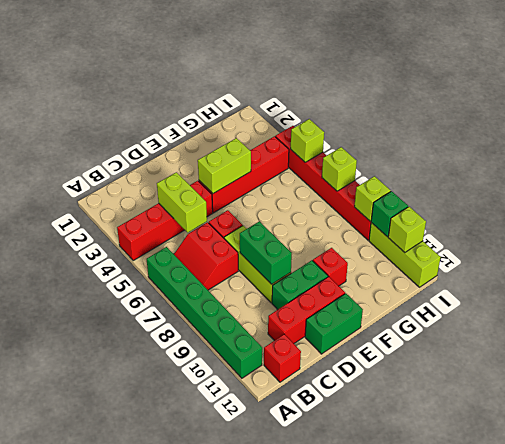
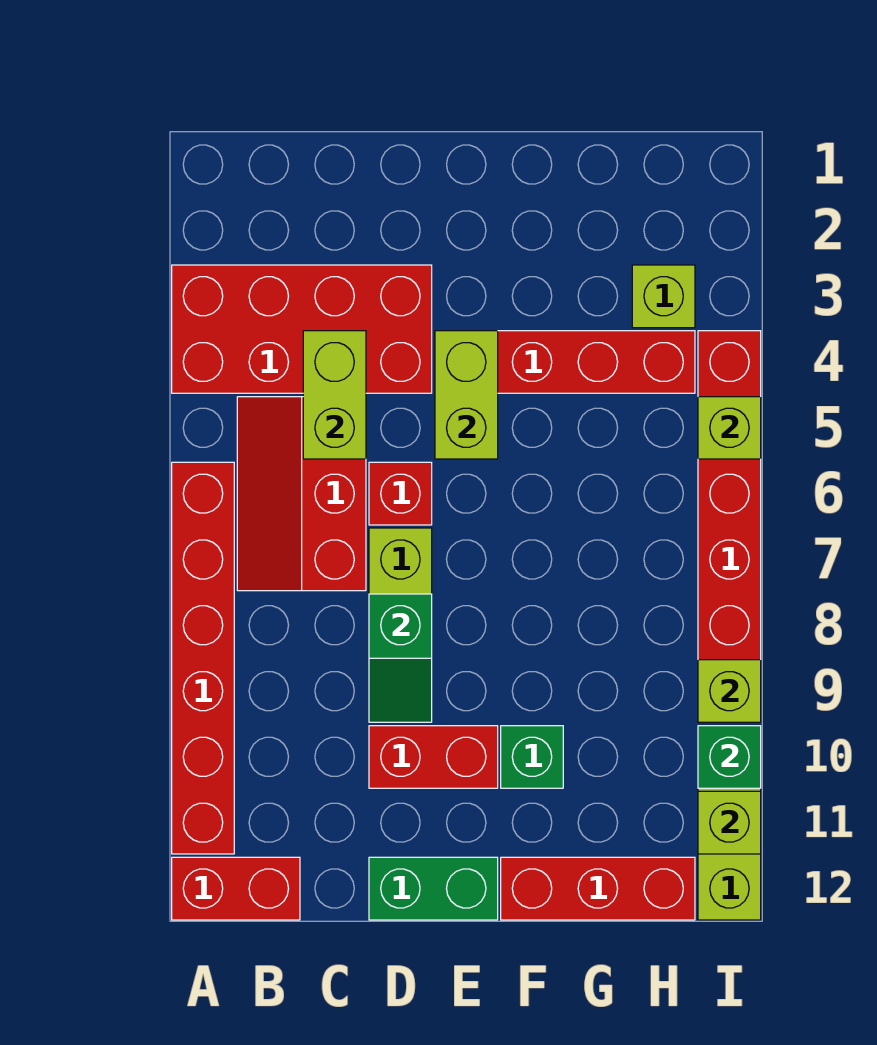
red 1x4 brick [117,181,213,261] -> red 2x4 brick [172,265,432,393]
green 1x6 brick [147,247,262,378] -> red 1x6 brick [172,462,234,854]
red 2x2 slope [174,222,238,290] -> red 2x3 slope [237,397,366,591]
red 1x1 brick [264,334,301,382] -> red 1x2 brick [172,857,300,920]
red 1x3 brick [268,277,345,343] -> red 1x3 brick moved to [501,857,695,920]
green 1x2 brick [240,221,292,284] -> green 1x2 slope [369,594,432,722]
green 1x2 brick [272,260,328,310] -> red 1x2 brick [369,726,498,788]
lime 1x2 brick [198,138,251,193] -> lime 1x2 brick turned to [435,331,498,459]
red 1x1 brick [313,248,348,286] -> green 1x1 brick [501,726,563,788]
lime 1x1 brick [322,147,357,191] -> lime 1x1 brick moved to [632,265,695,328]

